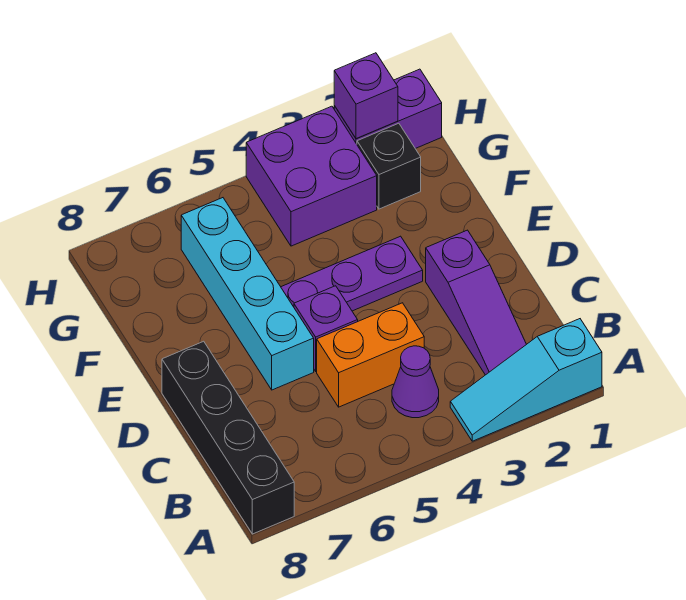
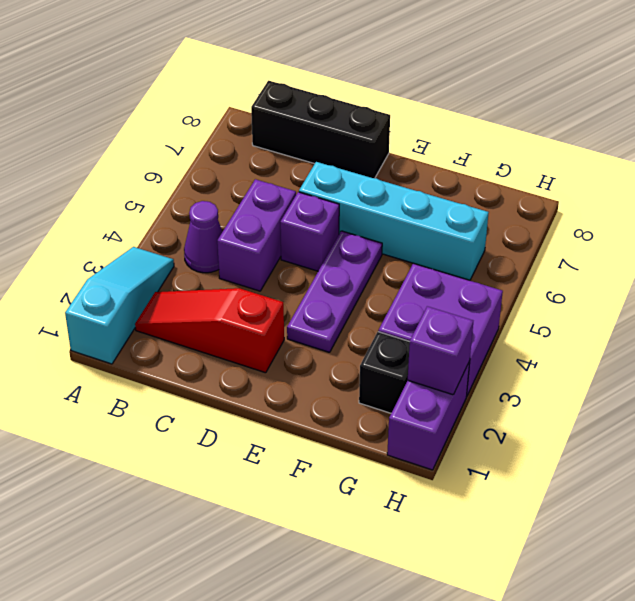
black 1x4 brick [162,341,294,534] -> black 1x3 brick [251,81,390,178]
purple 1x3 slope [426,230,526,375] -> red 1x3 slope [135,288,284,373]
orange 1x2 brick [317,303,424,407] -> purple 1x2 brick [217,179,296,291]

